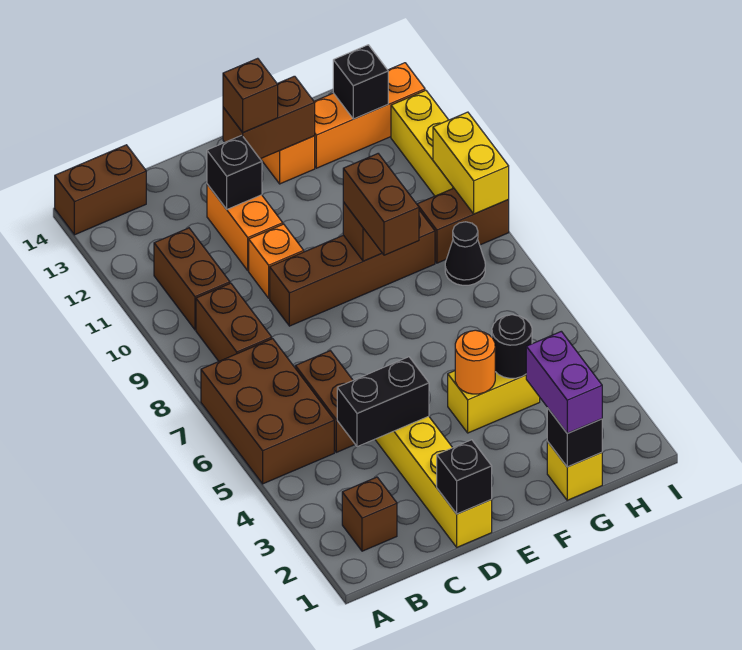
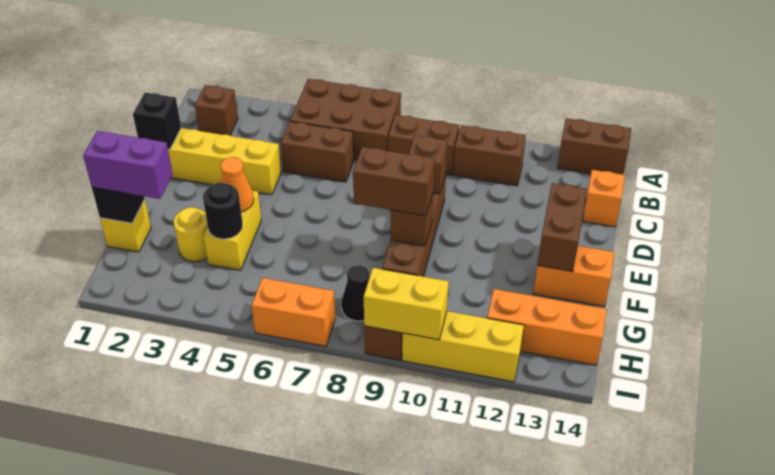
brown 1x2 brick [55,145,146,235] -> brown 1x2 brick turned to [557,118,631,174]
black 1x2 brick [337,357,429,447] -> none
orange 1x1 brick [249,224,304,298] -> orange 1x1 brick moved to [583,170,625,227]
orange 1x2 brick [207,184,283,271] -> orange 1x2 brick moved to [252,278,335,346]
black 1x1 brick [207,135,262,209] -> none
brown 1x1 brick [223,58,278,133] -> brown 1x1 brick moved to [409,135,448,194]
orange 1x1 round brick [455,330,495,394] -> orange 1x1 cone [221,157,254,212]
none -> yellow 1x1 round brick [173,207,208,262]
orange 1x3 brick [314,63,425,168] -> orange 1x3 brick turned to [487,289,607,365]
black 1x1 brick [333,45,388,119] -> none

